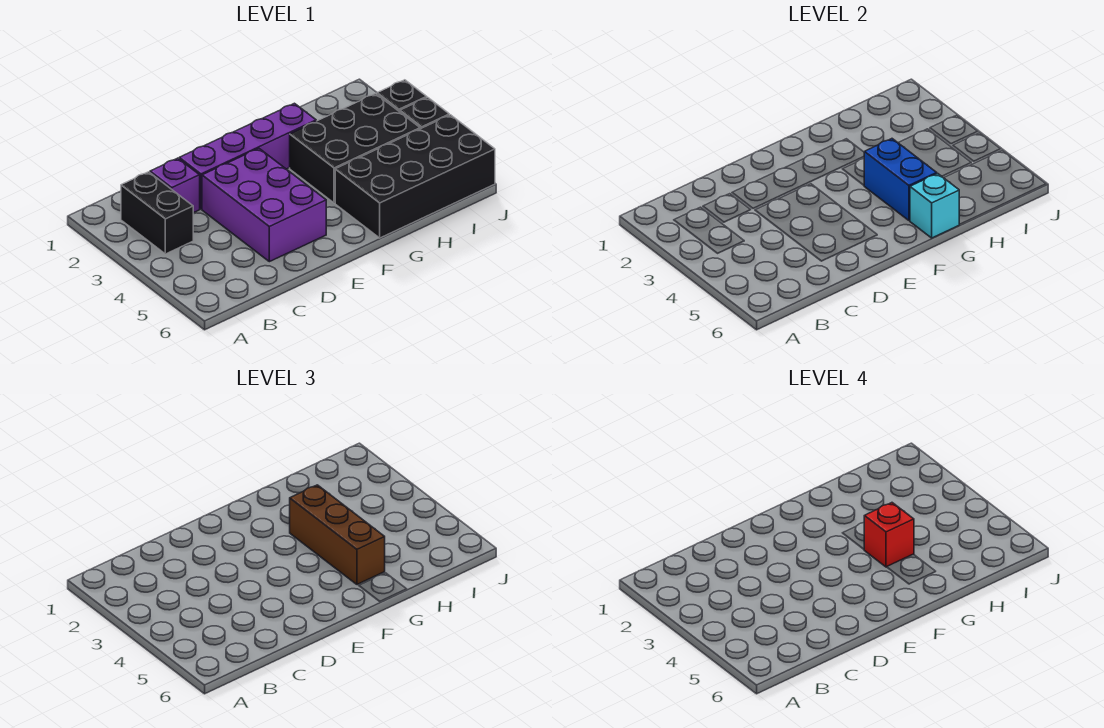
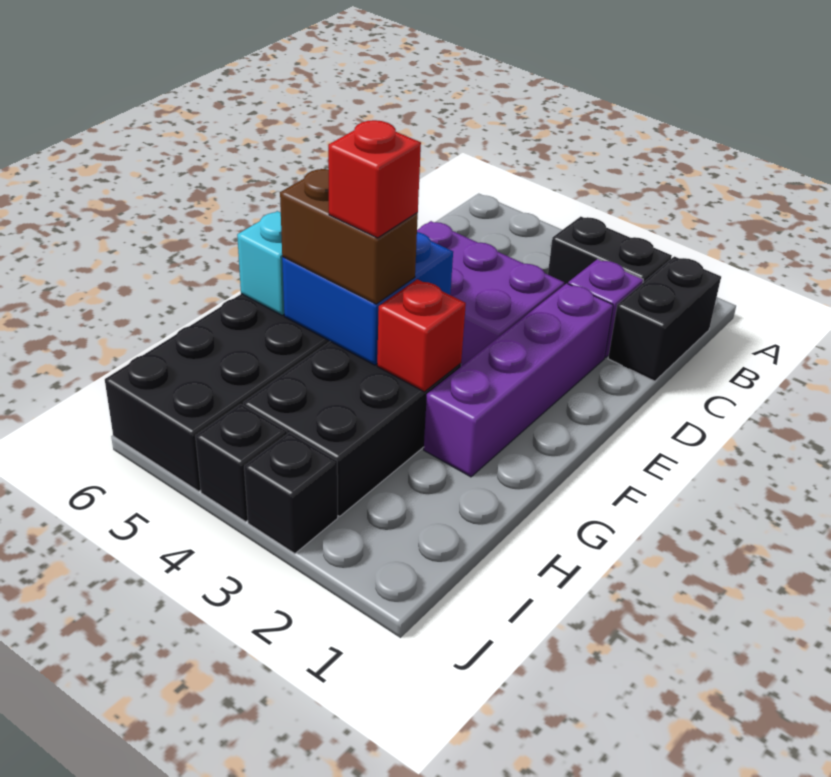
none -> black 1x2 brick [608,256,721,381]
none -> red 1x1 brick [377,279,466,392]
brown 1x3 brick [290,485,385,584] -> brown 1x2 brick [280,169,418,304]
blue 1x2 brick [864,139,937,221] -> blue 2x2 brick [282,232,453,365]

